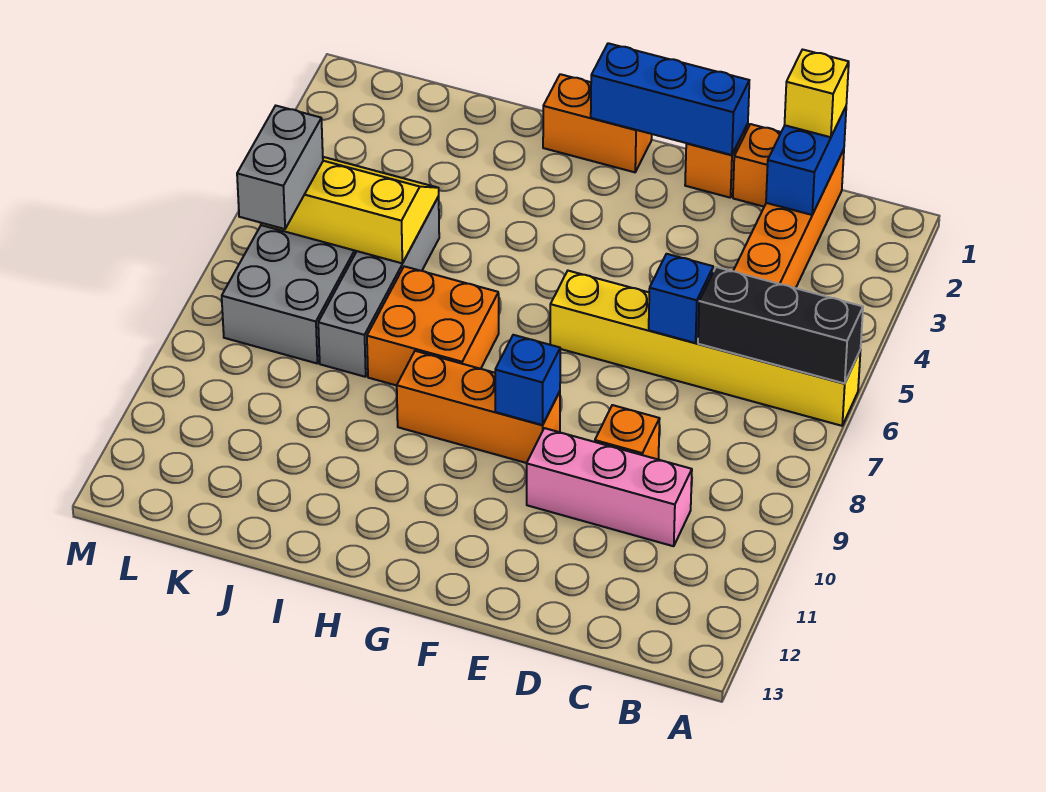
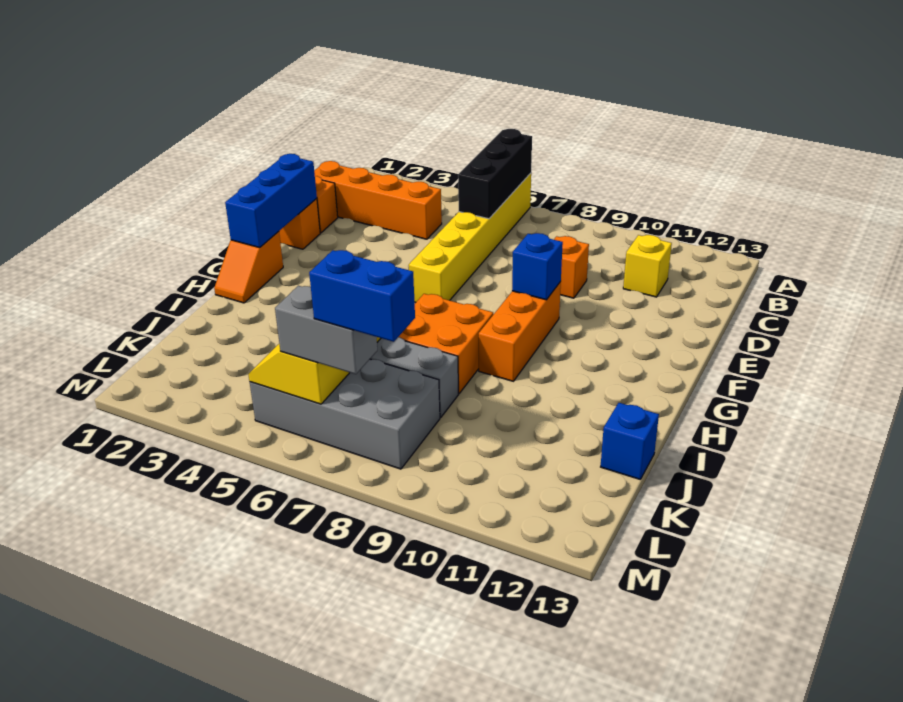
blue 1x2 brick [766,107,846,215] -> blue 1x2 brick moved to [309,250,415,342]
yellow 1x1 brick [785,50,849,137] -> yellow 1x1 brick moved to [623,235,672,297]
pink 1x3 brick [527,428,692,546] -> none
blue 1x1 brick [649,254,713,343] -> blue 1x1 brick moved to [601,403,659,479]
orange 1x2 brick [543,74,652,172] -> orange 1x2 slope [214,232,283,303]

